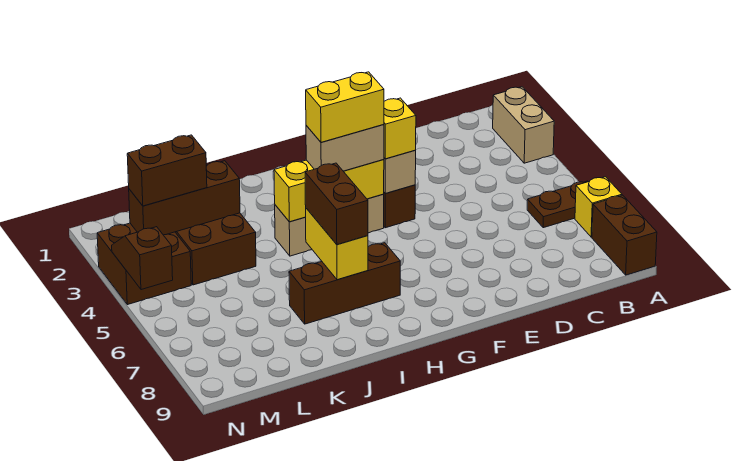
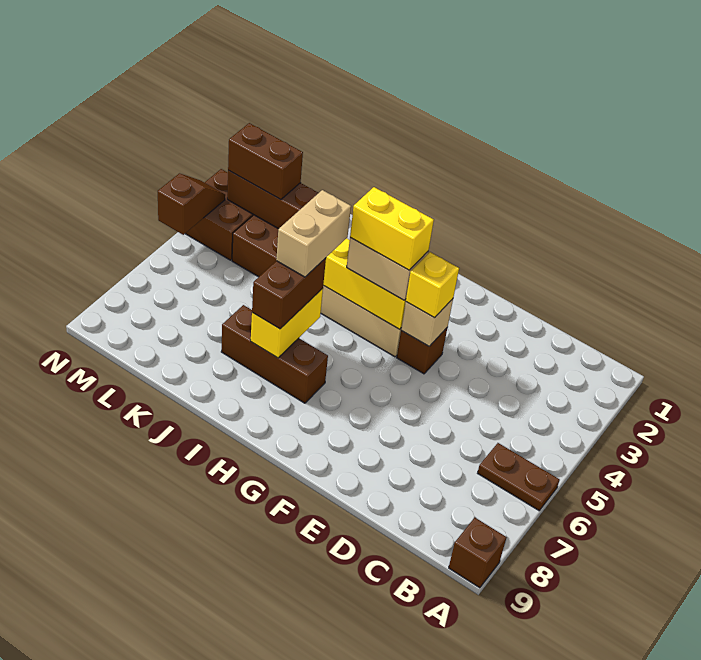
tan 1x2 brick [493,87,554,163] -> tan 1x2 brick moved to [276,190,351,277]
yellow 1x1 brick [575,177,622,237] -> none
brown 1x2 brick [592,195,657,275] -> brown 1x1 brick [449,518,507,588]

